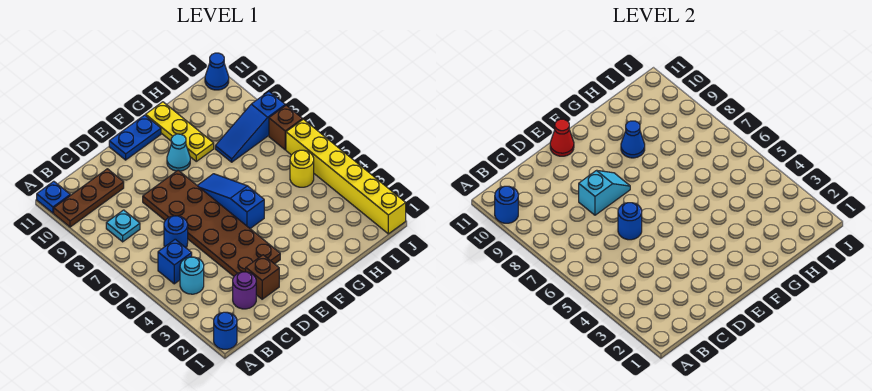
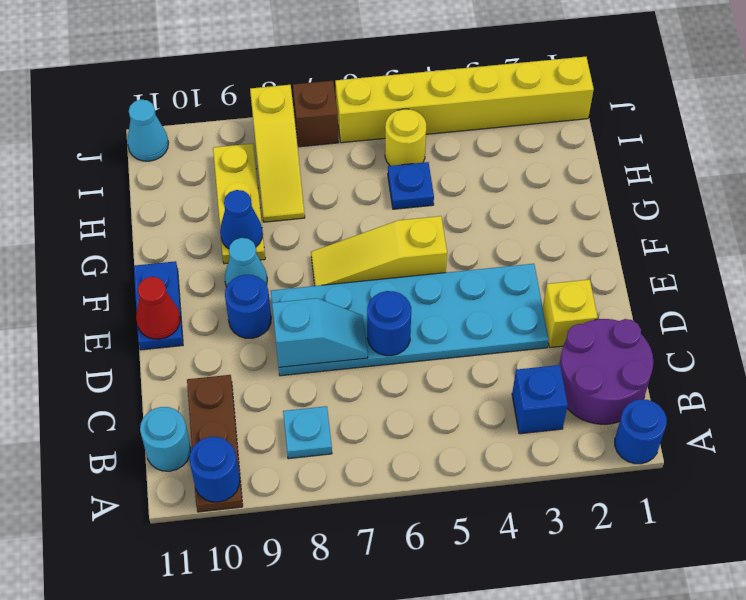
blue 1x1 plate [37,181,70,213] -> blue 1x1 plate moved to [388,162,434,209]
cyan 1x1 round brick [180,257,204,294] -> cyan 1x1 round brick moved to [140,407,191,471]
blue 1x1 brick [158,239,192,284] -> blue 1x1 brick moved to [512,365,568,434]
purple 1x1 round brick [233,272,256,309] -> purple 2x2 round brick [559,319,653,424]
blue 1x1 round brick [164,216,188,248] -> blue 1x1 round brick moved to [225,275,271,338]
brown 1x1 brick [246,255,279,299] -> yellow 1x1 brick [543,279,598,347]
brown 2x6 plate [143,170,280,276] -> cyan 2x6 plate [271,264,549,376]
cyan 1x2 slope [579,170,630,215] -> cyan 1x2 slope turned to [272,298,368,367]
blue 1x3 slope [197,174,264,228] -> yellow 1x3 slope [311,216,447,286]
yellow 1x3 plate [146,102,214,161] -> yellow 1x3 plate turned to [213,144,265,264]
blue 1x3 slope [215,91,285,162] -> yellow 1x3 slope [250,85,305,222]
blue 1x1 cone [205,53,229,90] -> cyan 1x1 cone [127,100,168,161]

